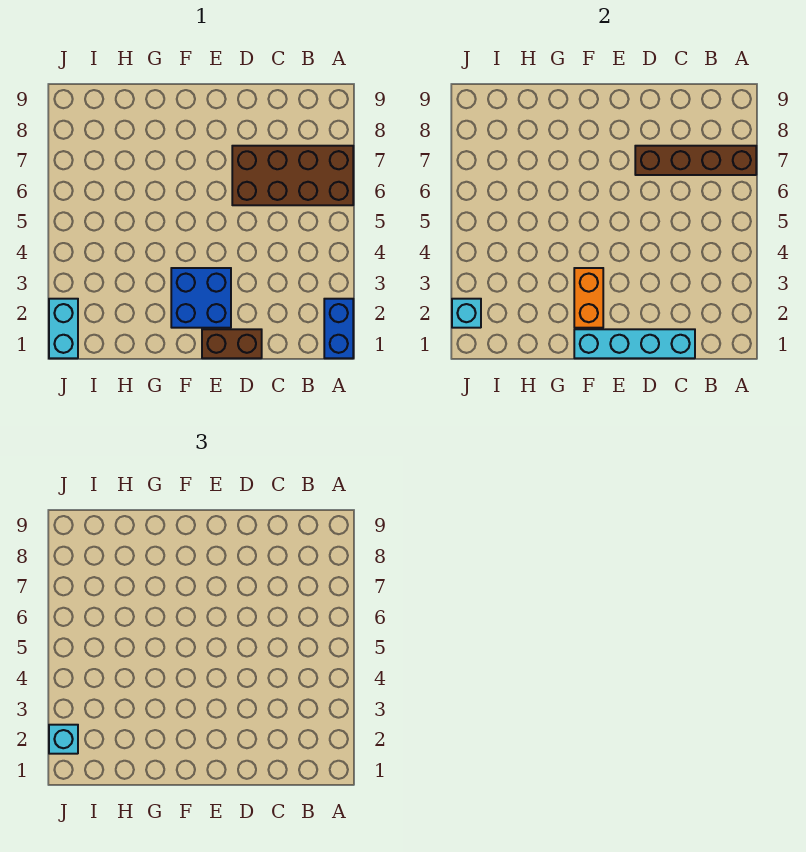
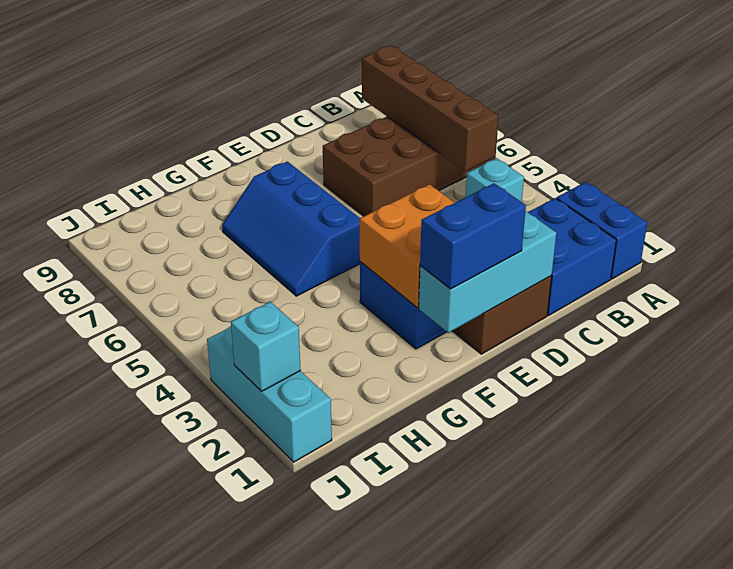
brown 1x4 brick [635,146,756,175] -> brown 1x4 brick turned to [362,46,498,171]
none -> blue 2x2 brick [528,198,616,315]
cyan 1x4 brick [574,329,695,358] -> cyan 1x3 brick [419,211,556,333]
none -> blue 1x2 brick [420,183,526,289]
orange 1x2 brick [574,268,603,328] -> orange 2x2 brick [360,184,455,308]
none -> blue 2x3 slope [222,162,360,296]
cyan 1x2 brick [49,299,78,358] -> cyan 1x3 brick [207,326,332,462]
cyan 1x1 brick [49,725,78,754] -> cyan 1x1 brick moved to [465,158,524,202]

